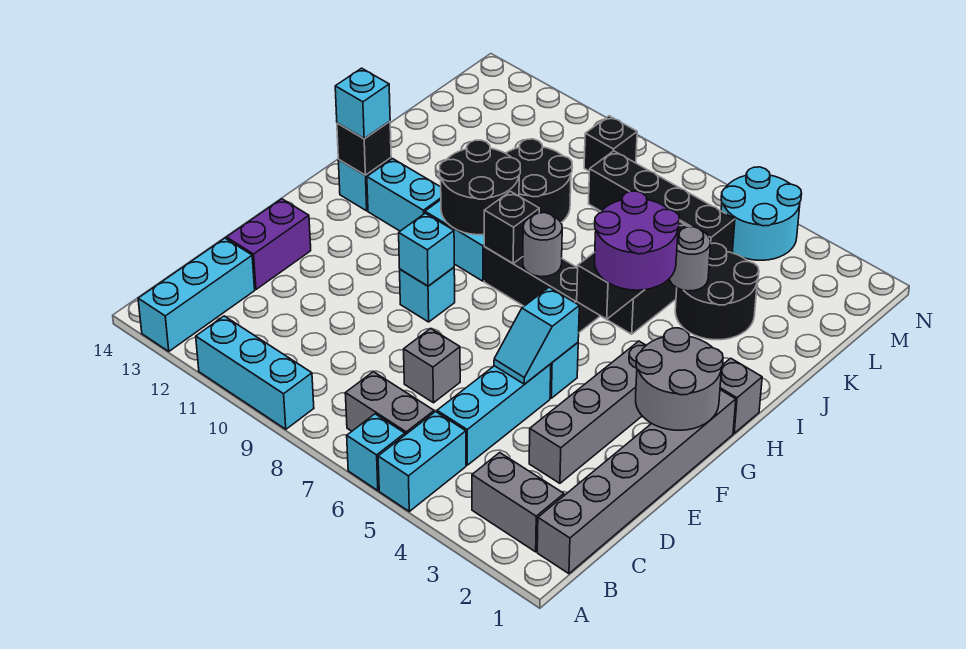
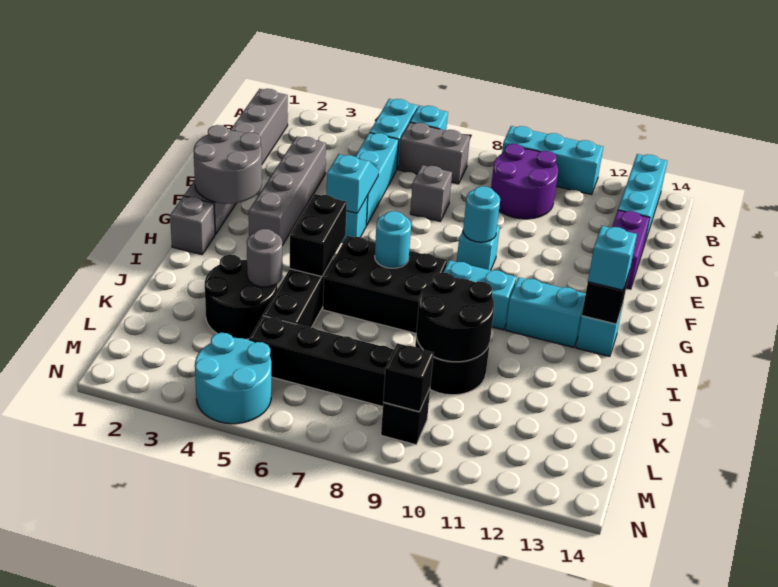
grey 1x2 brick [472,453,564,552] -> none
cyan 1x1 brick [399,213,454,286] -> cyan 1x1 round brick [463,186,500,242]
purple 2x2 round brick [595,191,679,290] -> purple 2x2 round brick moved to [491,144,558,219]
black 1x3 brick [484,247,599,332] -> black 2x3 brick [323,236,447,333]
grey 1x1 round brick [523,213,562,277] -> cyan 1x1 round brick [375,211,411,268]
black 1x1 brick [484,191,539,263] -> black 1x1 brick moved to [383,343,434,412]
black 2x2 round brick [440,140,520,235] -> black 2x2 round brick moved to [416,272,494,362]

